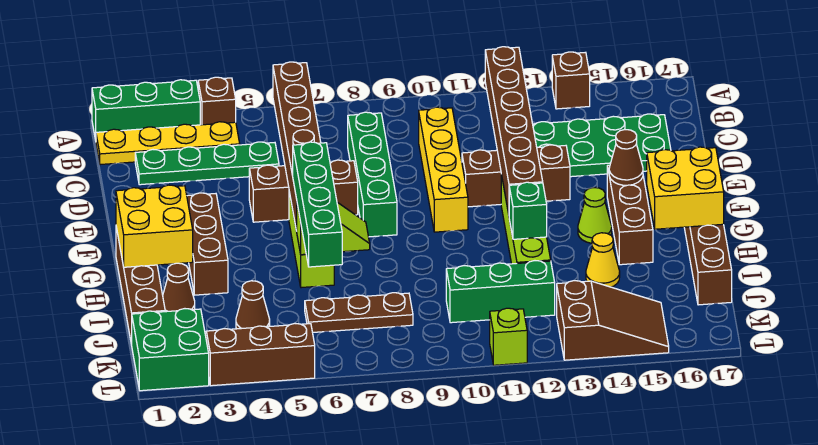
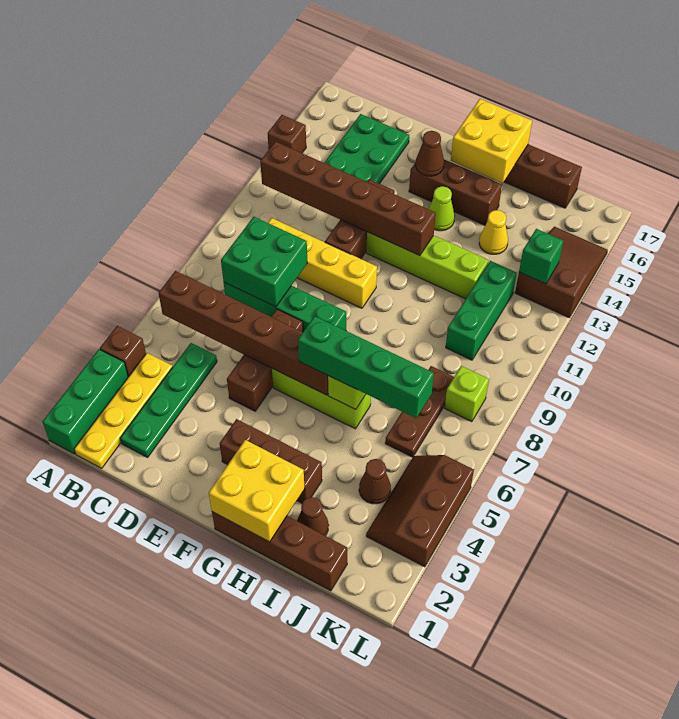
green 1x1 brick [509,182,547,239] -> green 1x1 brick moved to [519,229,563,284]
green 2x2 brick [132,309,209,391] -> green 2x2 brick moved to [221,217,307,307]
lime 1x1 brick [490,308,527,365] -> lime 1x1 brick moved to [445,366,489,422]

